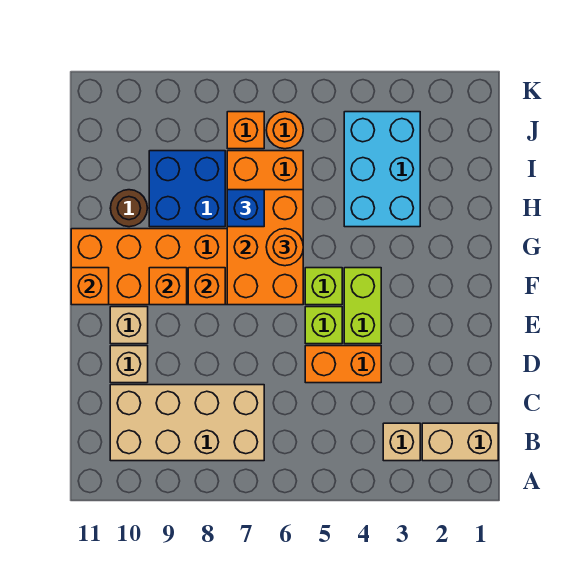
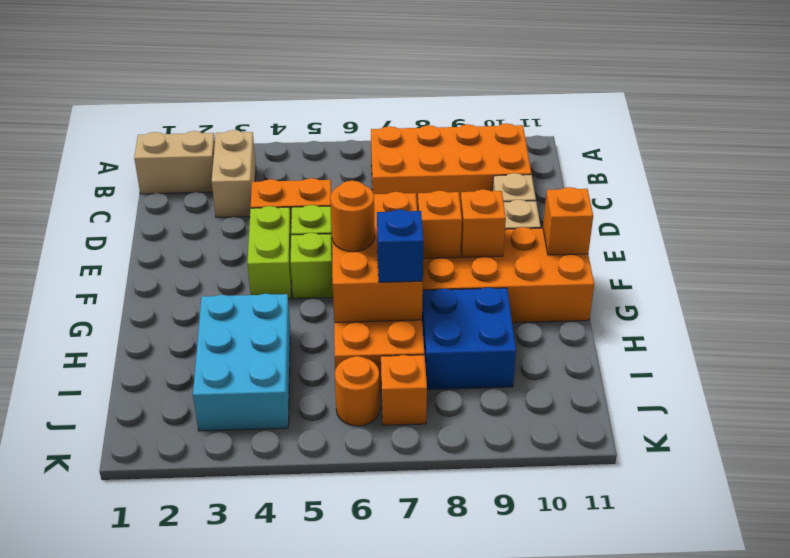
tan 1x1 brick [383,423,420,461] -> tan 1x2 brick [212,130,256,217]
tan 2x4 brick [110,385,264,461] -> orange 2x4 brick [371,123,531,211]
brown 1x1 round brick [110,190,147,227] -> none

